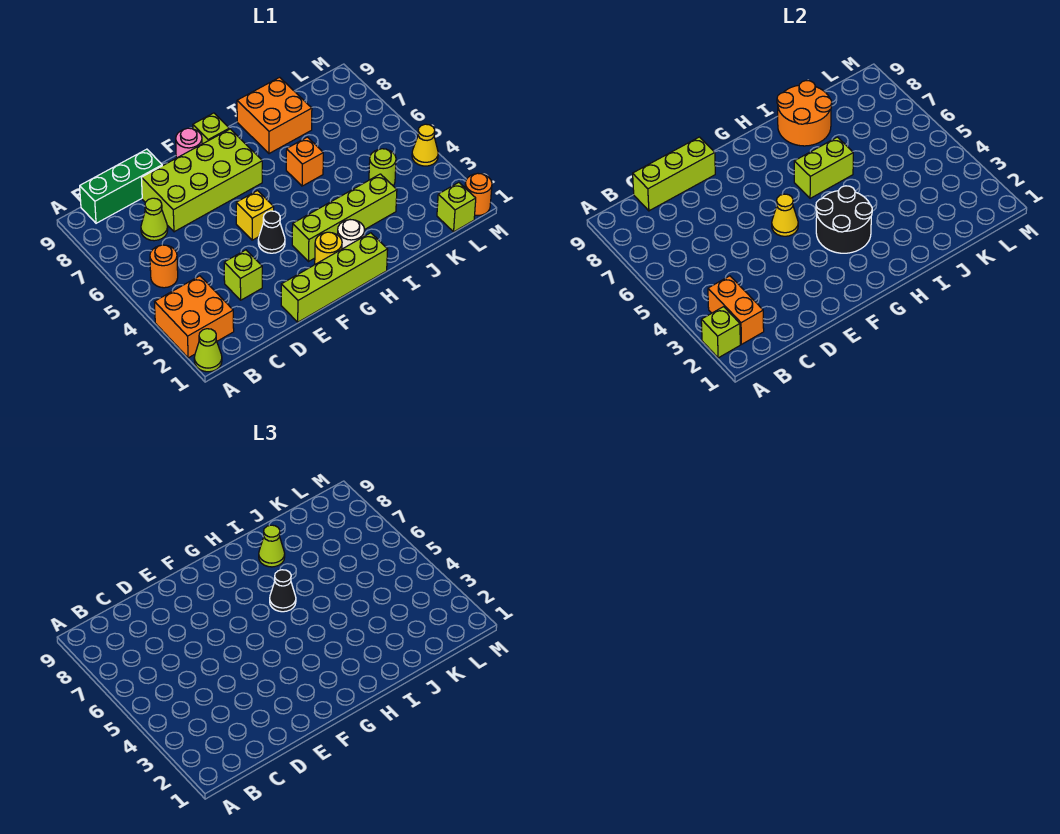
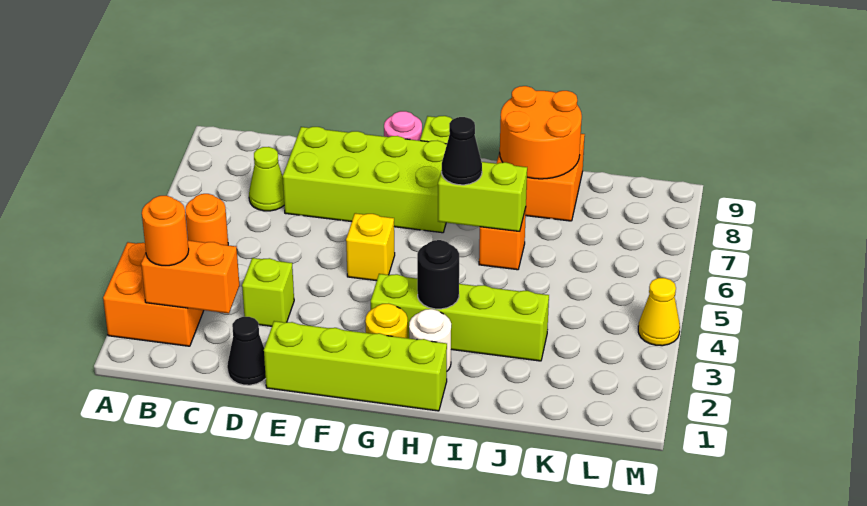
lime 1x1 cone [194,329,222,372] -> none
lime 1x1 brick [701,307,740,358] -> none
orange 1x2 brick [708,276,764,344] -> orange 1x2 brick turned to [141,241,239,313]
green 1x3 brick [80,149,162,223] -> none
lime 1x3 brick [633,137,715,211] -> none
black 1x1 cone [258,211,285,253] -> black 1x1 cone moved to [227,317,266,385]
yellow 1x1 cone [772,194,798,236] -> none
black 2x2 round brick [816,186,872,253] -> black 1x1 round brick [417,240,459,309]
lime 1x1 cone [259,525,285,567] -> none
lime 1x1 round brick [369,149,396,186] -> none
lime 1x1 brick [437,182,476,232] -> none
orange 1x1 round brick [465,173,492,216] -> orange 1x1 round brick moved to [142,196,189,266]

